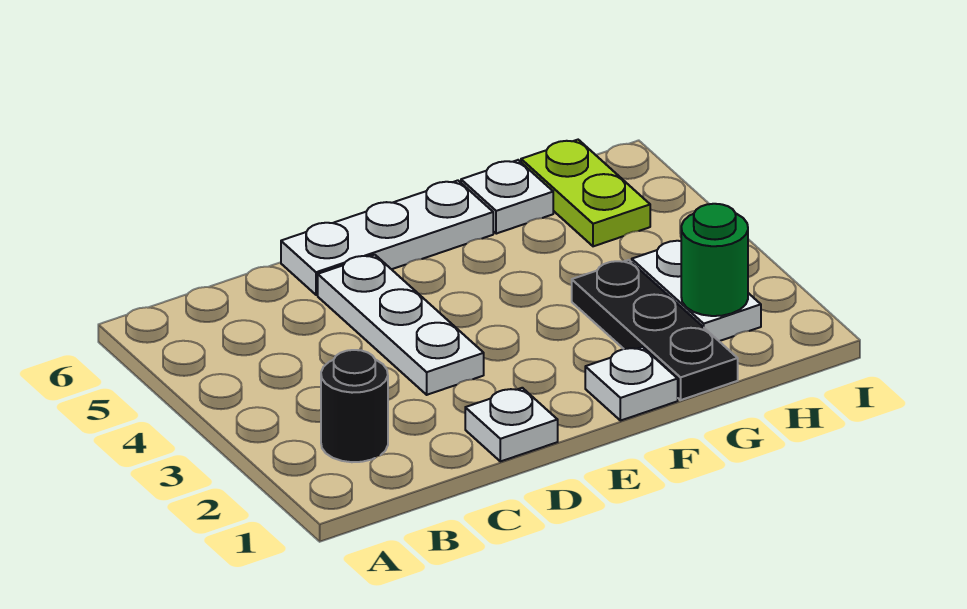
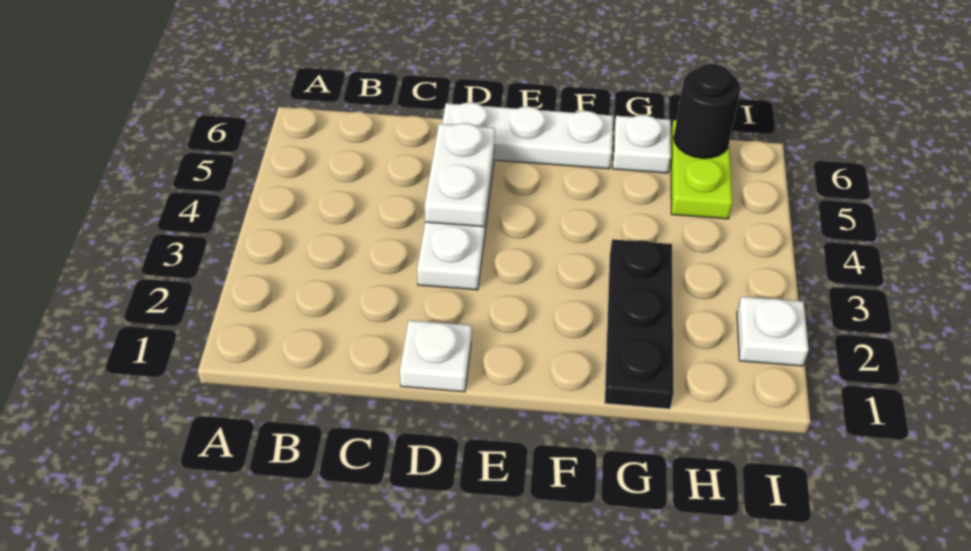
black 1x1 round brick [321,350,388,462] -> black 1x1 round brick moved to [674,64,741,158]
white 1x1 plate [585,347,678,421] -> white 1x1 plate moved to [737,297,809,366]
white 1x2 plate [632,241,761,341] -> white 1x2 plate moved to [425,123,495,227]
green 1x1 round brick [681,204,748,316] -> none

